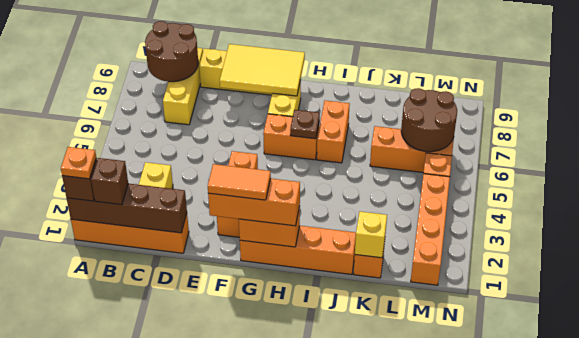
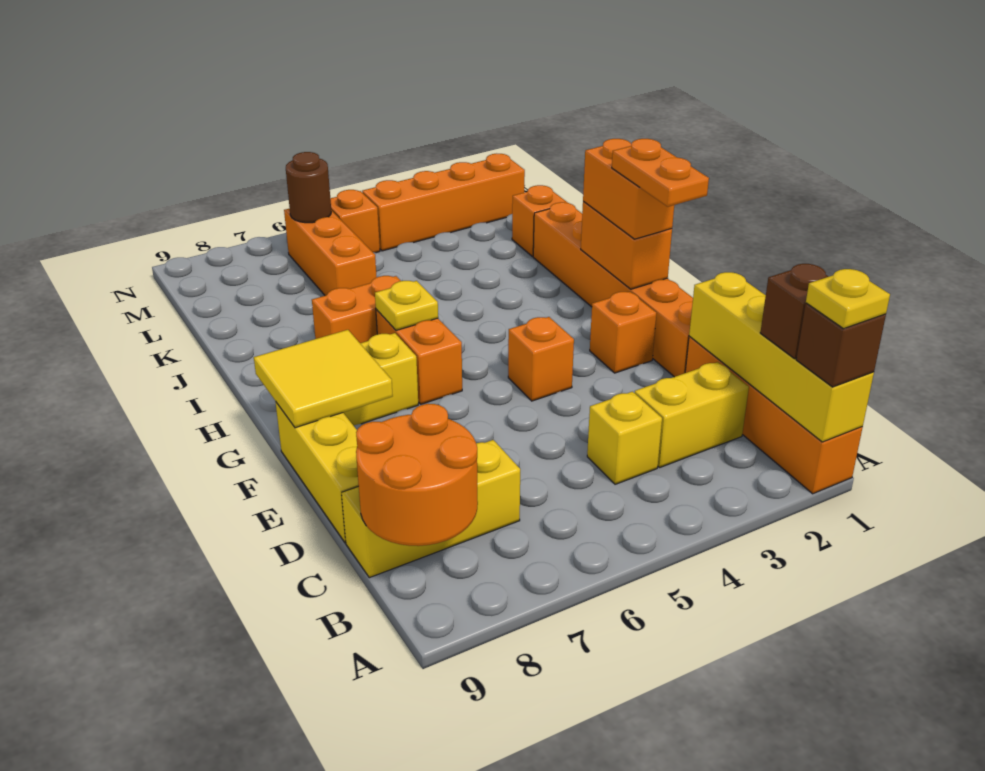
brown 1x4 brick [67,183,187,233] -> yellow 1x4 brick [689,272,874,442]
orange 1x1 plate [61,147,96,179] -> yellow 1x1 plate [806,269,890,329]
brown 2x2 round brick [145,21,198,82] -> orange 2x2 round brick [356,404,478,546]
yellow 2x3 tile [220,44,305,96] -> yellow 2x2 tile [254,330,393,428]
orange 1x3 brick [208,179,300,226] -> orange 1x2 brick [583,139,674,239]
orange 1x2 tile [208,164,271,200] -> orange 1x2 plate [612,139,709,207]
orange 1x4 brick [240,226,356,275] -> orange 1x6 brick [533,202,693,377]
brown 1x1 plate [290,110,320,139] -> yellow 1x1 plate [375,281,438,331]
yellow 1x1 brick [355,212,387,258] -> yellow 1x1 brick moved to [587,392,662,484]
brown 2x2 round brick [401,88,457,152] -> brown 1x1 round brick [286,152,331,223]

